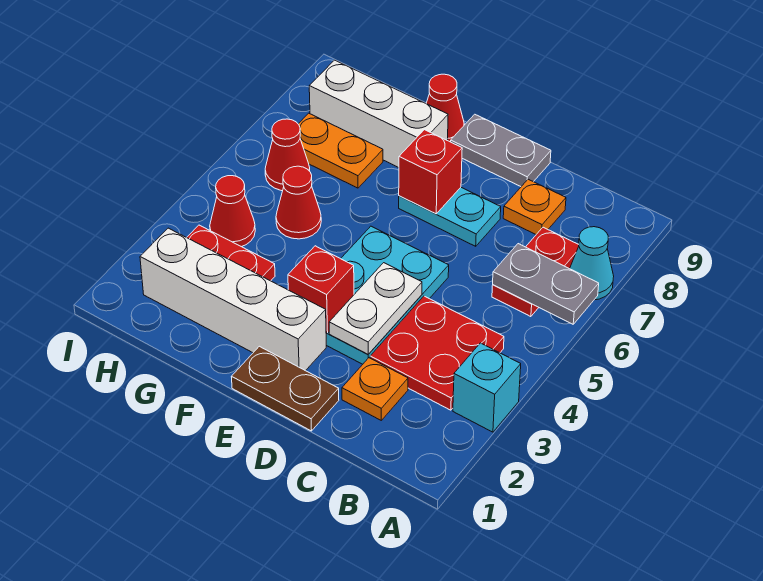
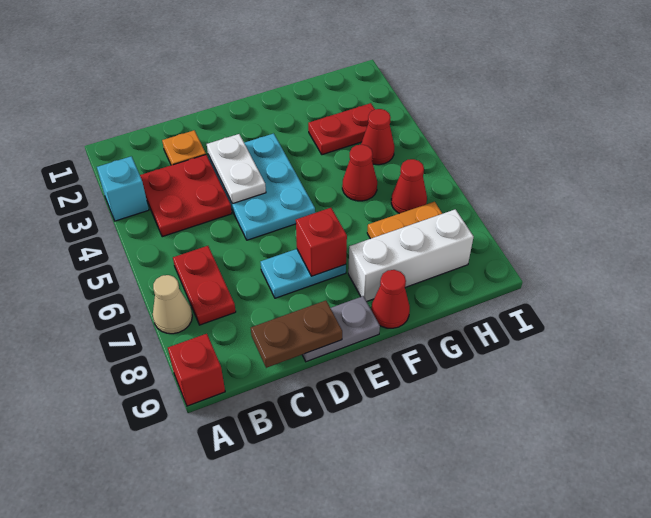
grey 1x2 plate [493,244,599,324] -> none
cyan 1x1 cone [570,227,614,300] -> tan 1x1 cone [153,275,192,334]
orange 1x1 plate [503,179,566,234] -> none
brown 1x2 plate [231,346,339,431] -> brown 1x2 plate moved to [251,301,342,368]
white 1x4 brick [140,228,326,371] -> none
red 1x1 brick [288,246,354,333] -> red 1x1 brick moved to [168,334,225,406]

